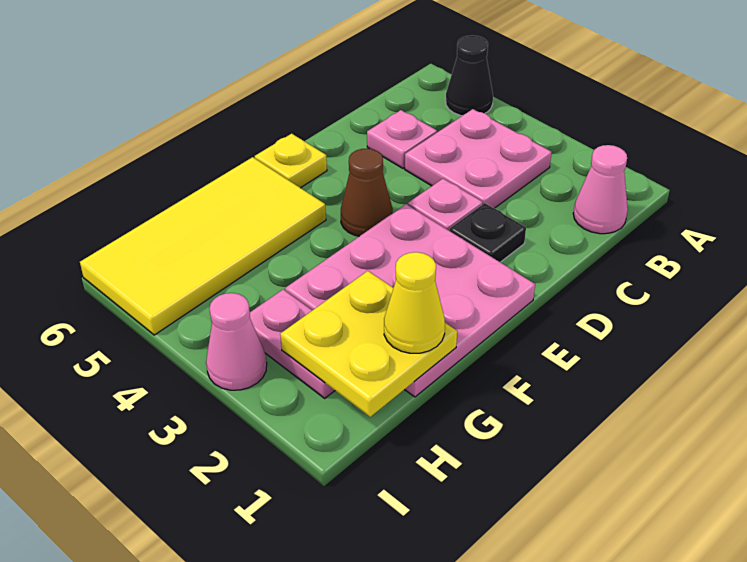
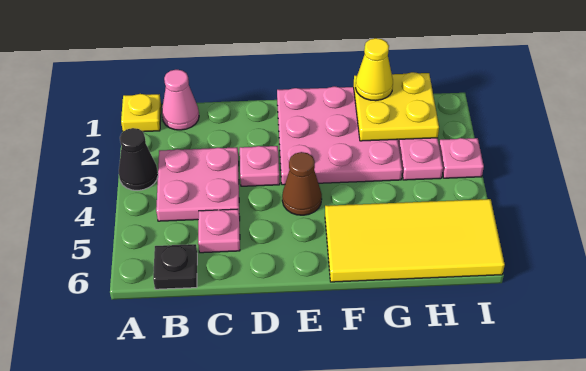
black 1x1 cone [446,35,493,116] -> black 1x1 cone moved to [119,128,158,190]
black 1x1 plate [449,203,526,262] -> black 1x1 plate moved to [153,244,197,289]
yellow 1x1 plate [255,134,327,188] -> yellow 1x1 plate moved to [121,94,161,132]
pink 1x1 cone [206,293,267,390] -> pink 1x1 plate [439,138,484,178]

